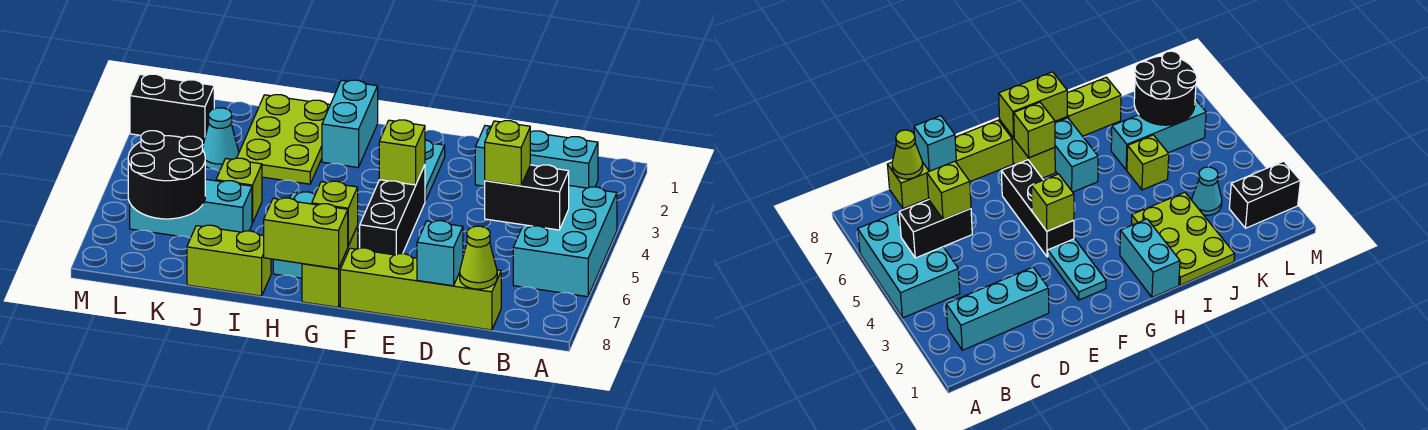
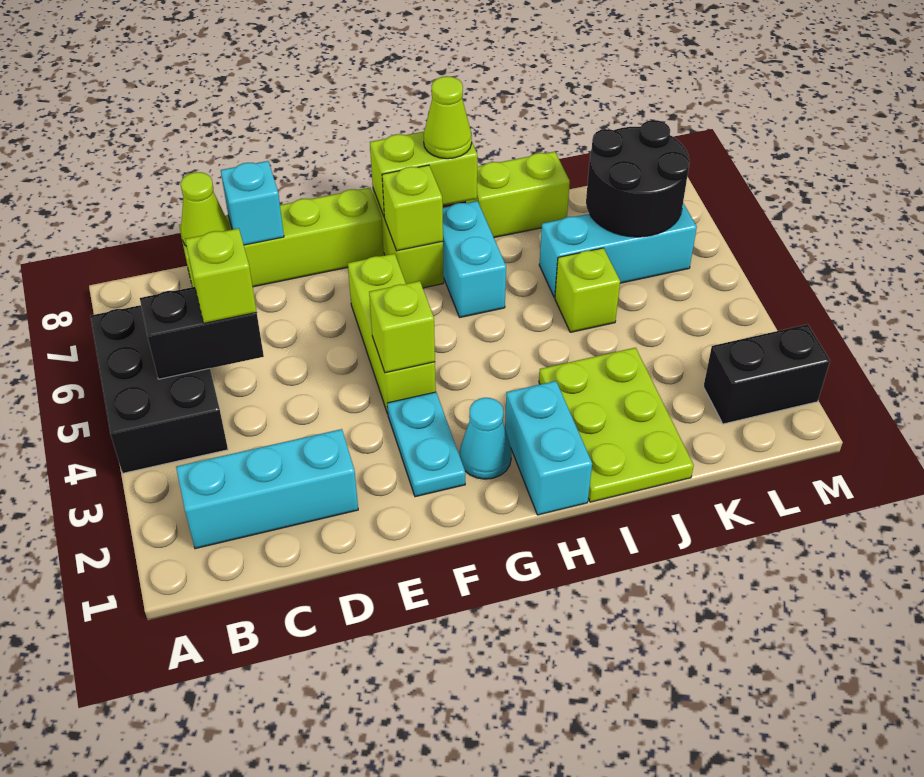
cyan 2x3 brick [513,186,617,297] -> black 2x3 brick [90,305,228,473]
black 1x3 brick [360,165,425,255] -> lime 1x3 brick [348,254,436,414]
none -> lime 1x1 cone [424,76,472,159]
cyan 1x1 cone [202,108,239,170] -> cyan 1x1 cone moved to [460,398,511,479]

